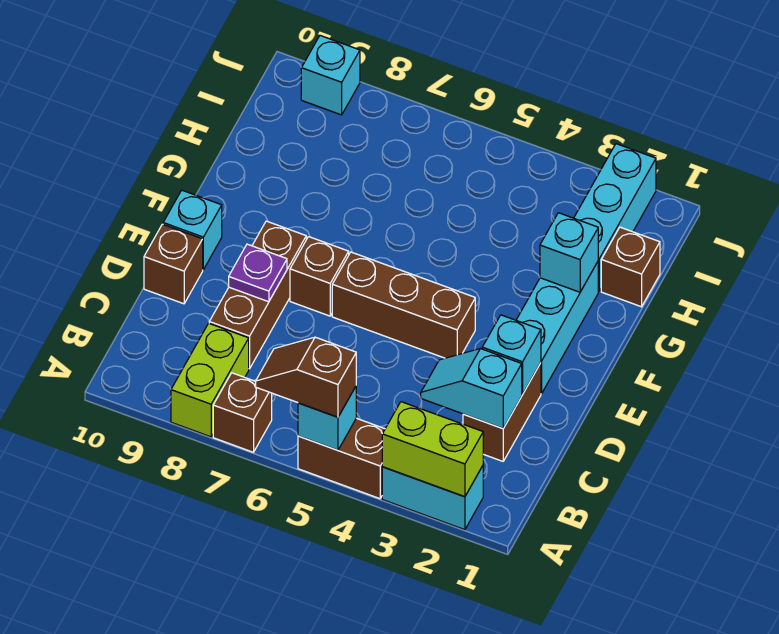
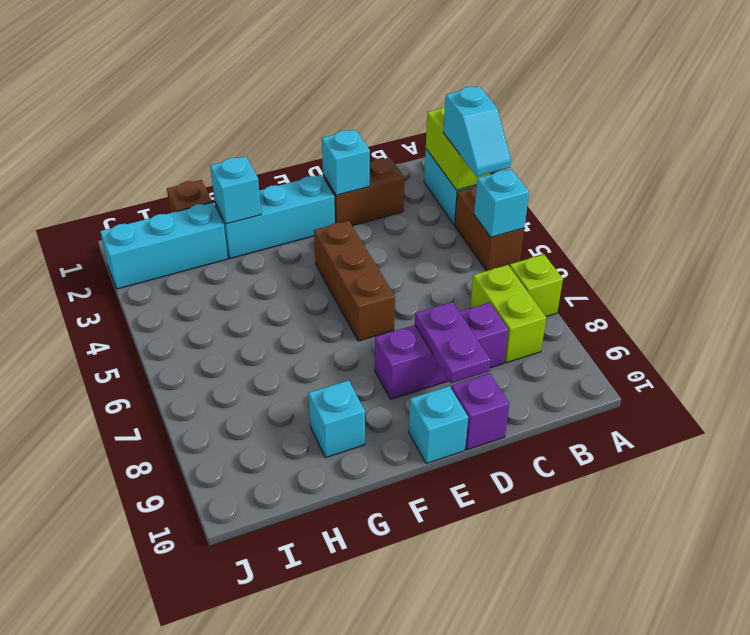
brown 1x2 slope [256,337,356,417] -> none
brown 1x1 brick [213,373,272,452] -> lime 1x1 brick [510,254,563,317]
lime 1x2 brick [171,323,249,437] -> lime 1x2 brick turned to [470,265,546,363]
cyan 1x2 slope [421,349,522,428] -> cyan 1x2 slope moved to [443,86,511,176]
brown 1x3 brick [209,221,306,369] -> purple 1x3 brick [375,303,508,399]
purple 1x1 plate [229,244,287,302] -> purple 1x2 plate [415,302,490,383]
brown 1x1 brick [144,224,203,304] -> purple 1x1 brick [451,373,509,450]
brown 1x1 brick [290,237,349,316] -> none
cyan 1x1 brick [301,36,360,115] -> cyan 1x1 brick moved to [309,380,365,458]

